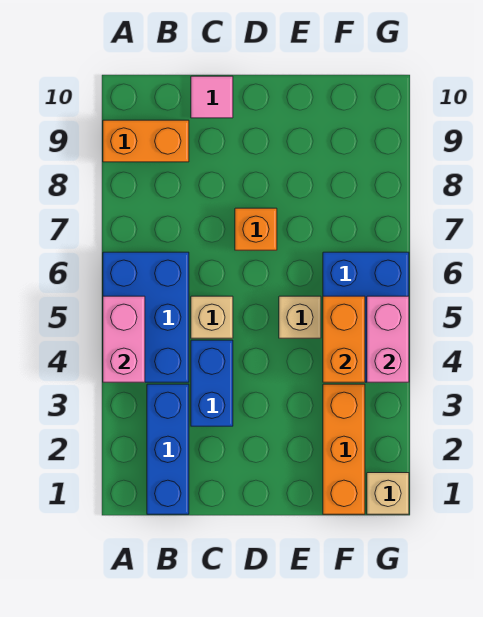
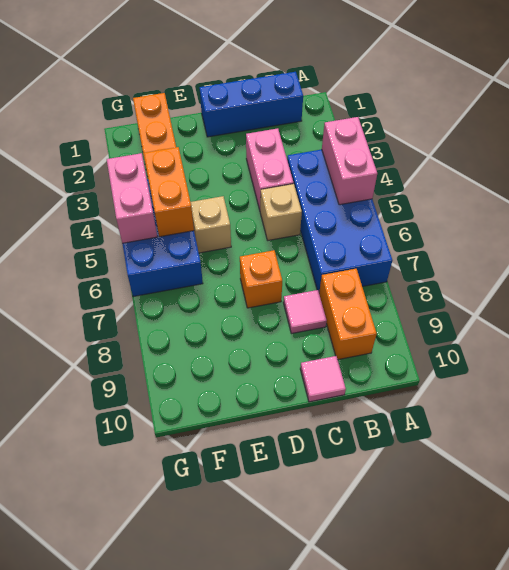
blue 2x3 brick [103,252,189,382] -> blue 2x4 brick [287,149,392,292]
orange 1x2 brick [103,120,189,162] -> orange 1x2 brick turned to [319,269,377,360]
blue 1x3 brick [147,384,189,514] -> blue 1x3 brick turned to [200,72,303,137]
blue 1x2 brick [191,340,233,426] -> pink 1x2 brick [246,128,294,210]
none -> pink 1x1 tile [283,290,327,334]
tan 1x1 brick [367,473,409,514] -> none

